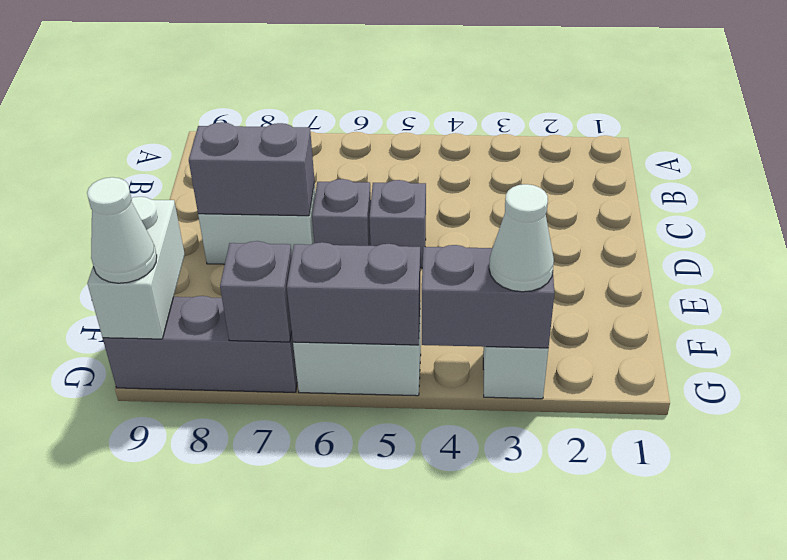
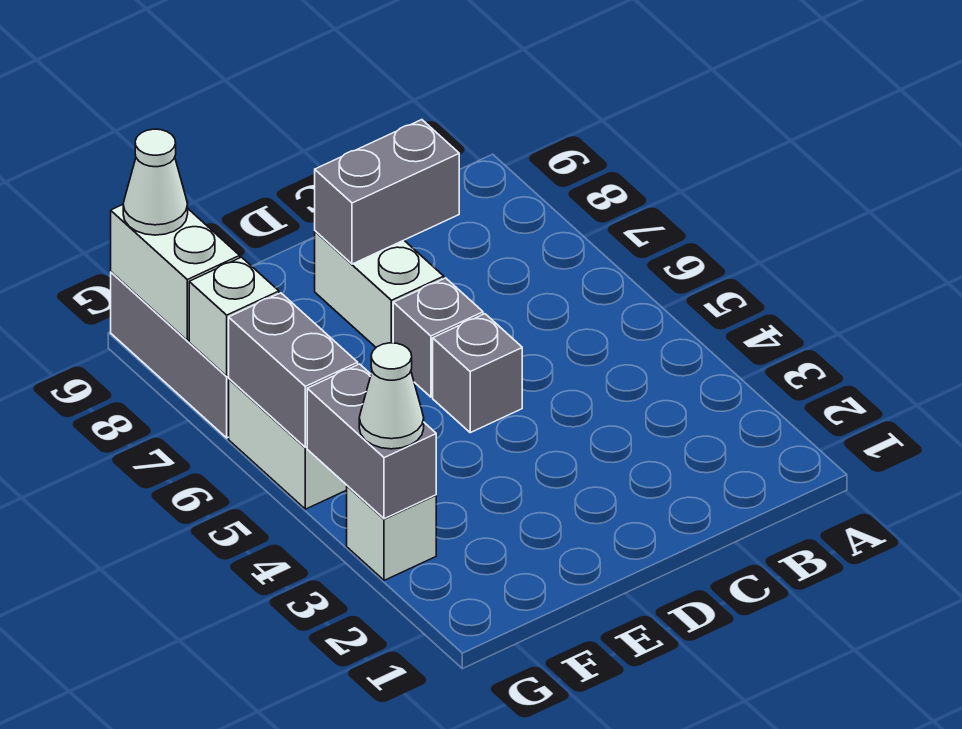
grey 1x2 brick [189,122,315,216] -> grey 1x2 brick turned to [315,120,459,264]
white 1x2 brick [87,197,185,339] -> white 1x2 brick turned to [111,205,240,341]
grey 1x1 brick [220,241,292,342] -> white 1x1 brick [189,257,279,376]

